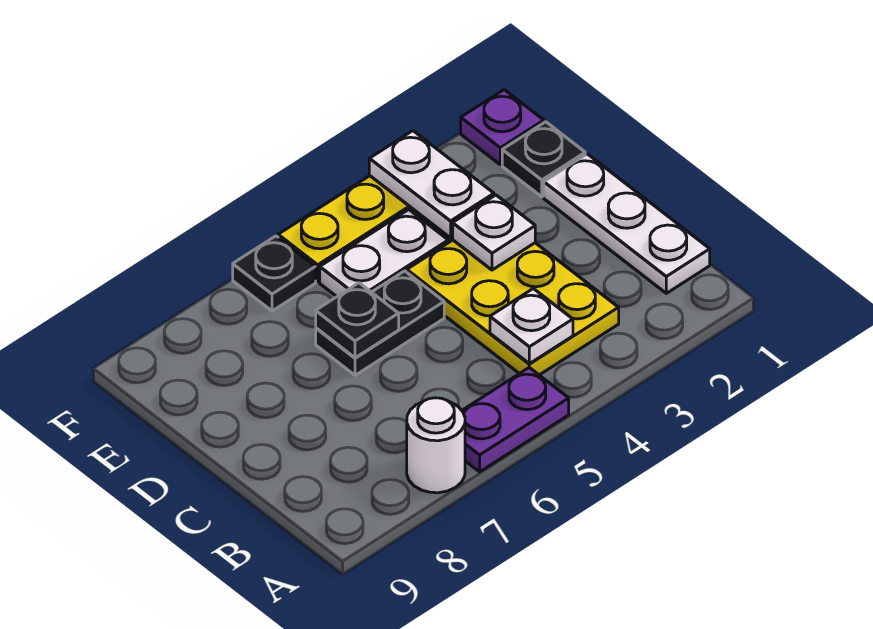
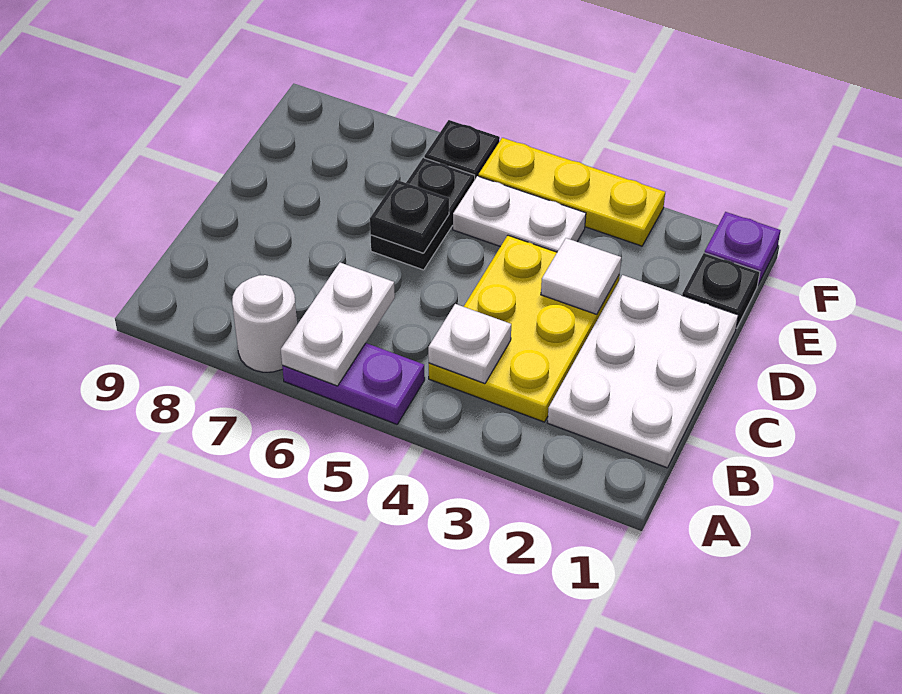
white 1x3 plate [544,154,710,293] -> white 2x3 plate [547,275,738,468]
white 1x1 plate [453,195,535,270] -> white 1x1 tile [541,238,621,314]
black 1x2 plate [316,271,444,375] -> black 1x2 plate turned to [371,158,475,270]
white 1x2 plate [369,131,494,238] -> white 1x2 plate moved to [281,263,395,386]

